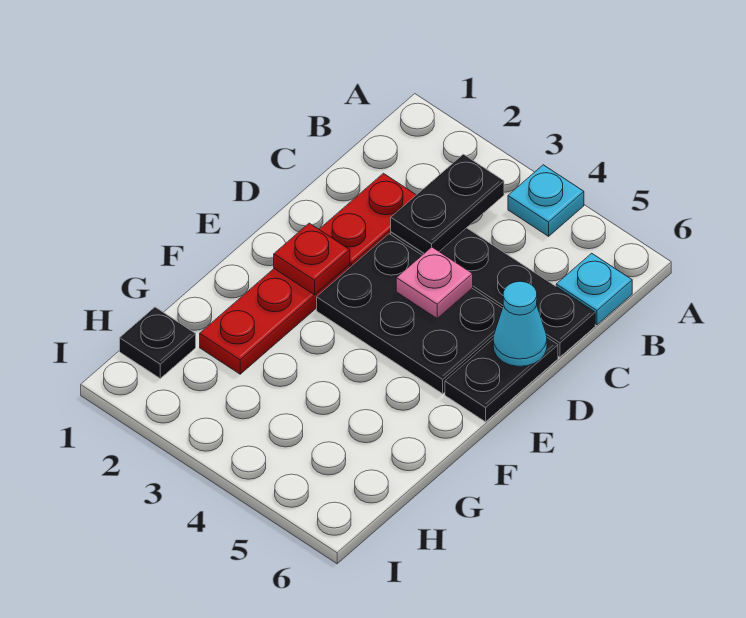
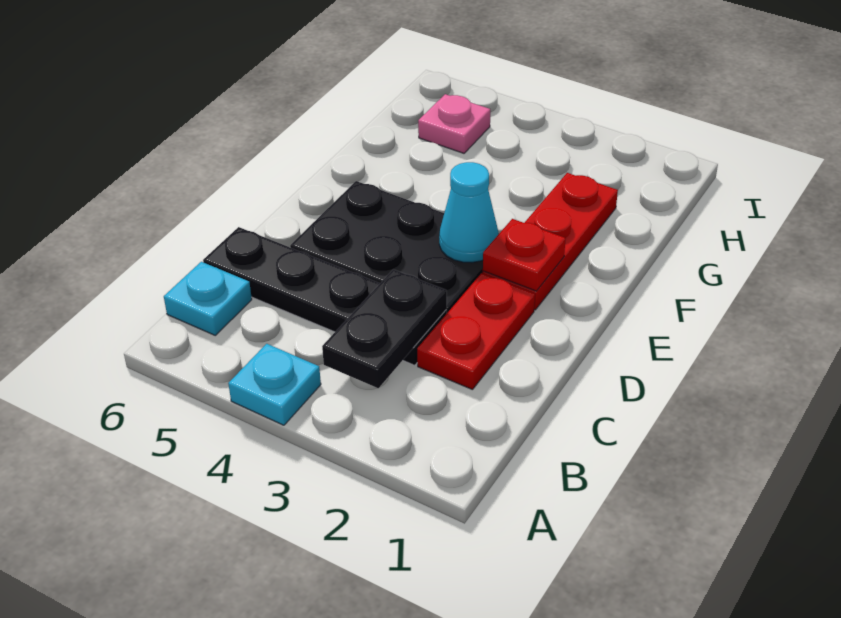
pink 1x1 plate [396,247,473,318] -> pink 1x1 plate moved to [418,94,490,153]
black 1x2 plate [445,338,558,422] -> none
cyan 1x1 cone [493,281,547,366] -> cyan 1x1 cone moved to [439,162,498,262]
black 1x1 plate [120,307,196,378] -> none

